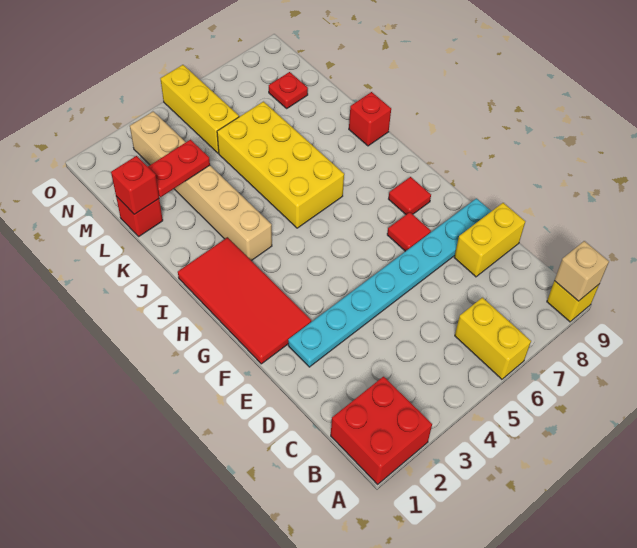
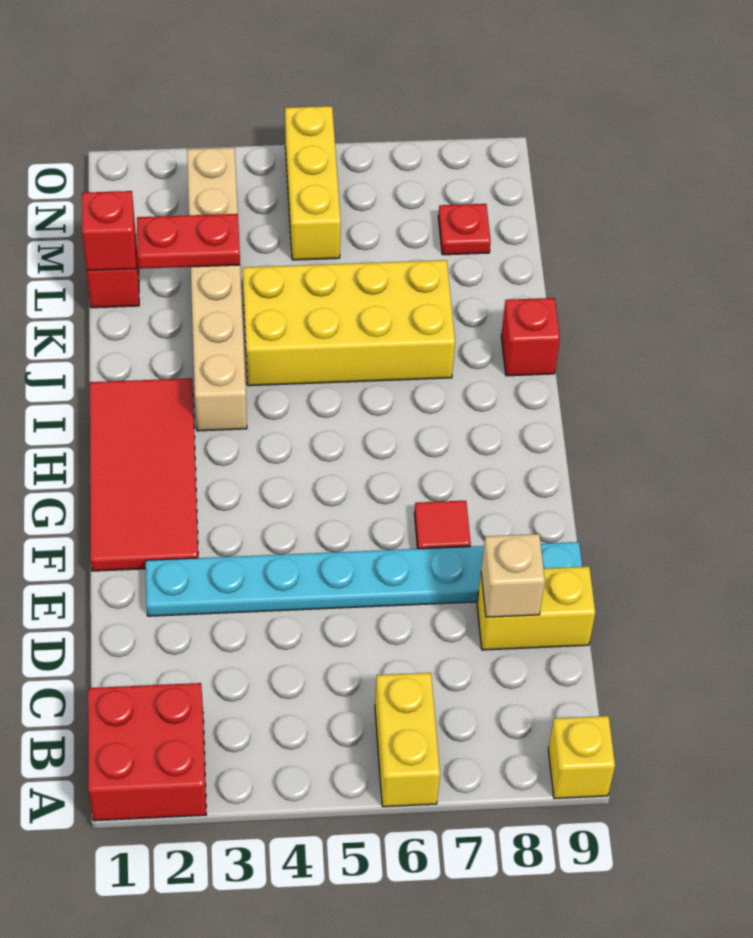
tan 1x1 brick [554,241,609,301] -> tan 1x1 brick moved to [481,534,545,617]
red 1x1 tile [389,177,431,214] -> none
yellow 2x4 brick [217,102,344,228] -> yellow 2x4 brick turned to [243,260,455,386]

